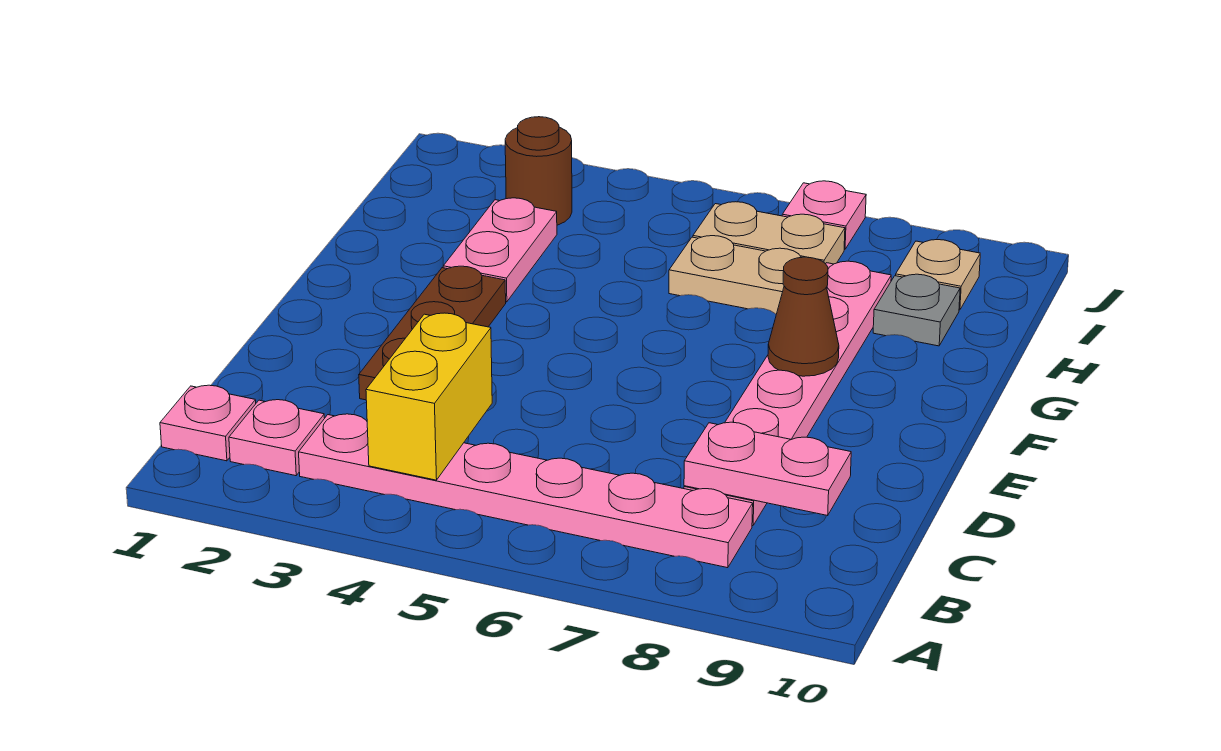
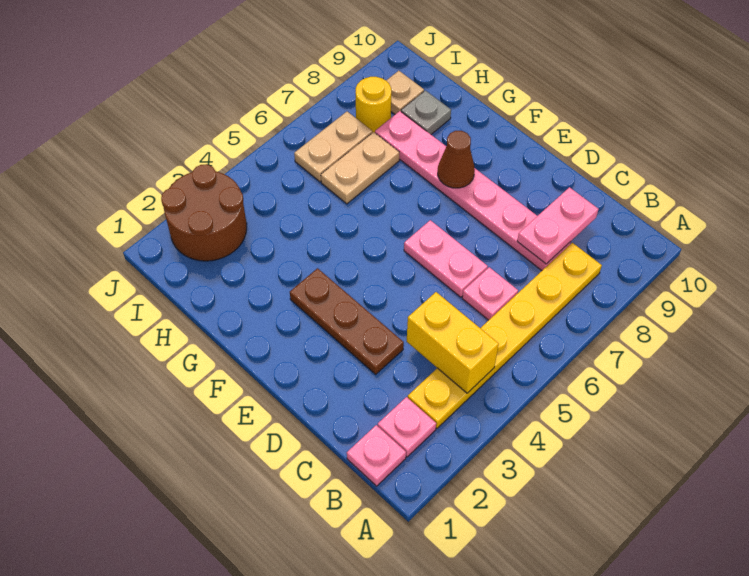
pink 1x6 plate [299,414,753,568] -> yellow 1x6 plate [408,243,602,428]
pink 1x2 plate [443,198,557,302] -> pink 1x2 plate moved to [404,220,488,297]
brown 1x1 round brick [505,117,572,225] -> brown 2x2 round brick [161,164,247,261]
none -> yellow 1x1 round brick [356,77,391,133]
pink 1x1 plate [782,181,866,249] -> pink 1x1 plate moved to [462,267,518,320]

